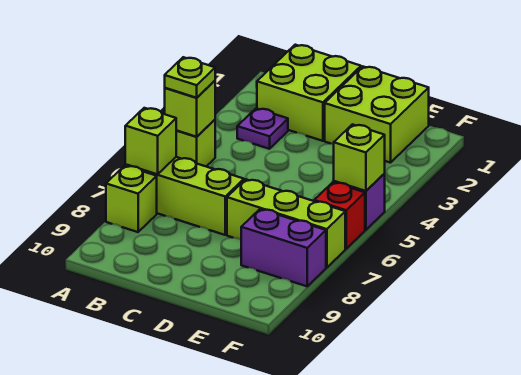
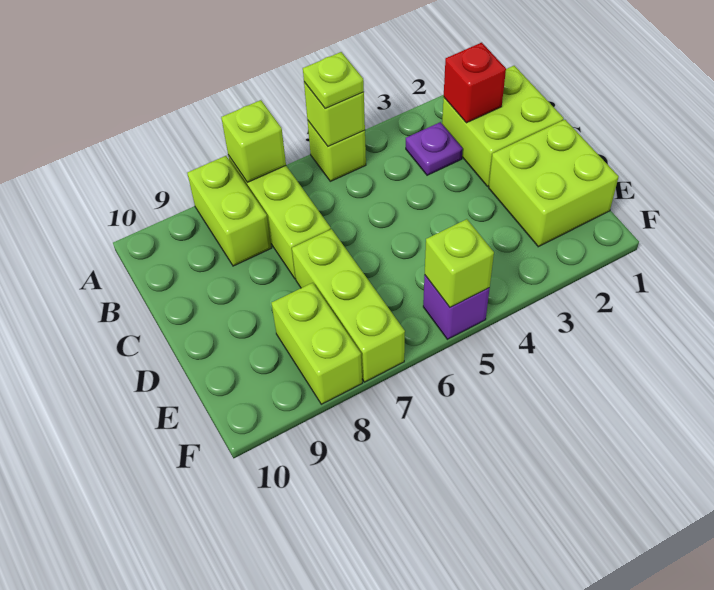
lime 1x1 brick [106,166,157,232] -> lime 1x2 brick [187,156,272,266]
purple 1x2 brick [241,209,326,286] -> lime 1x2 brick [271,283,362,404]
red 1x1 brick [314,182,365,249] -> red 1x1 brick moved to [444,43,506,123]

